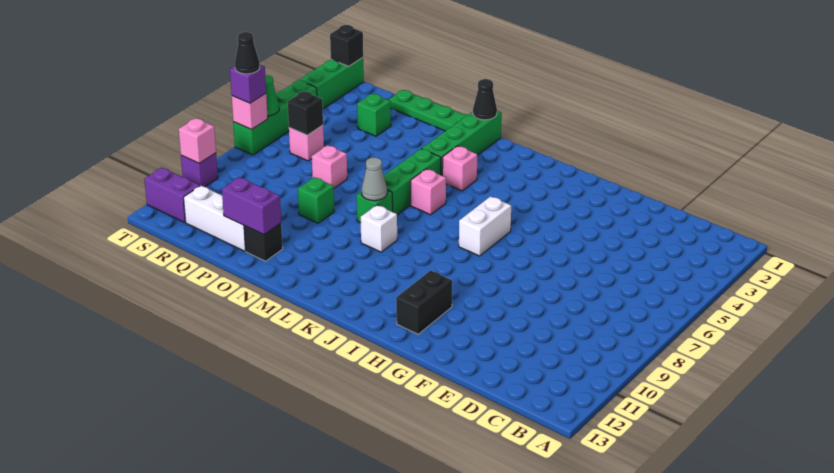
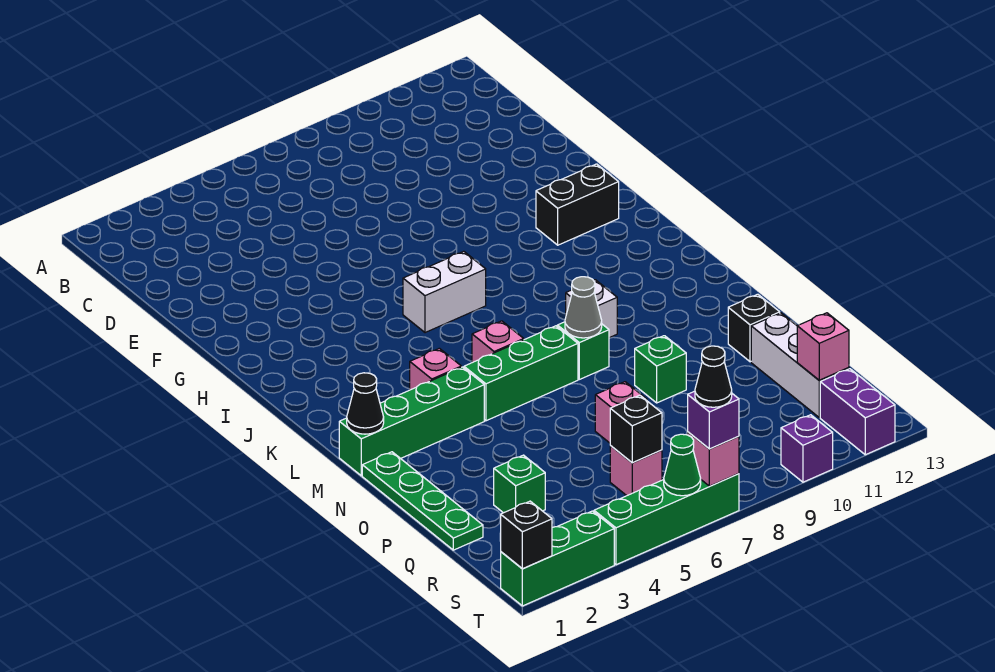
purple 1x2 brick [222,177,281,235] -> none
pink 1x1 brick [179,118,216,163] -> pink 1x1 brick moved to [797,313,849,380]

